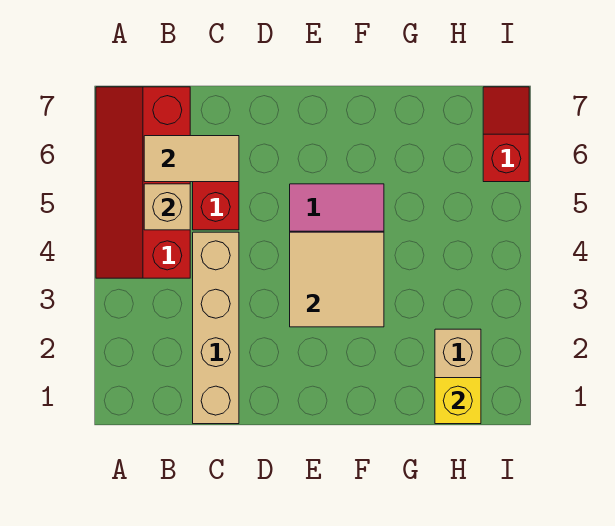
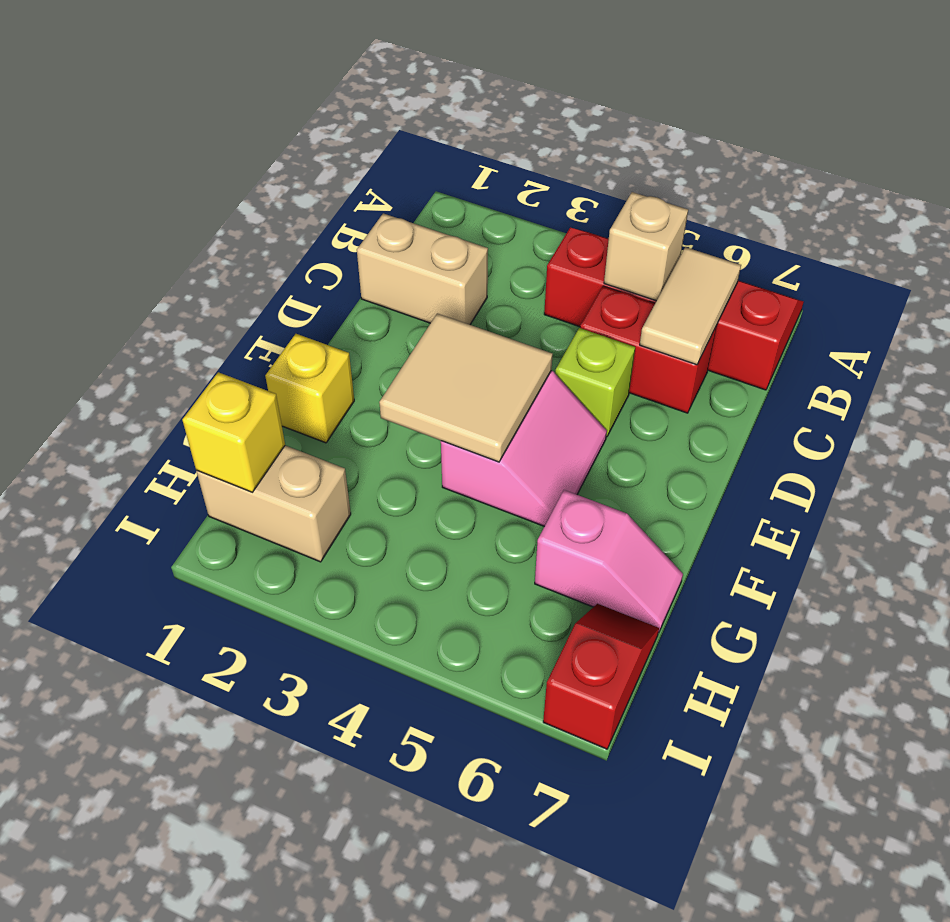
tan 1x4 brick [193,232,239,424] -> tan 1x2 brick [357,213,488,325]
none -> lime 1x1 brick [555,328,635,437]
none -> yellow 1x1 brick [265,334,354,443]
none -> pink 1x2 slope [535,490,683,633]
red 1x2 slope [483,87,529,182] -> red 1x2 slope turned to [543,604,659,749]

